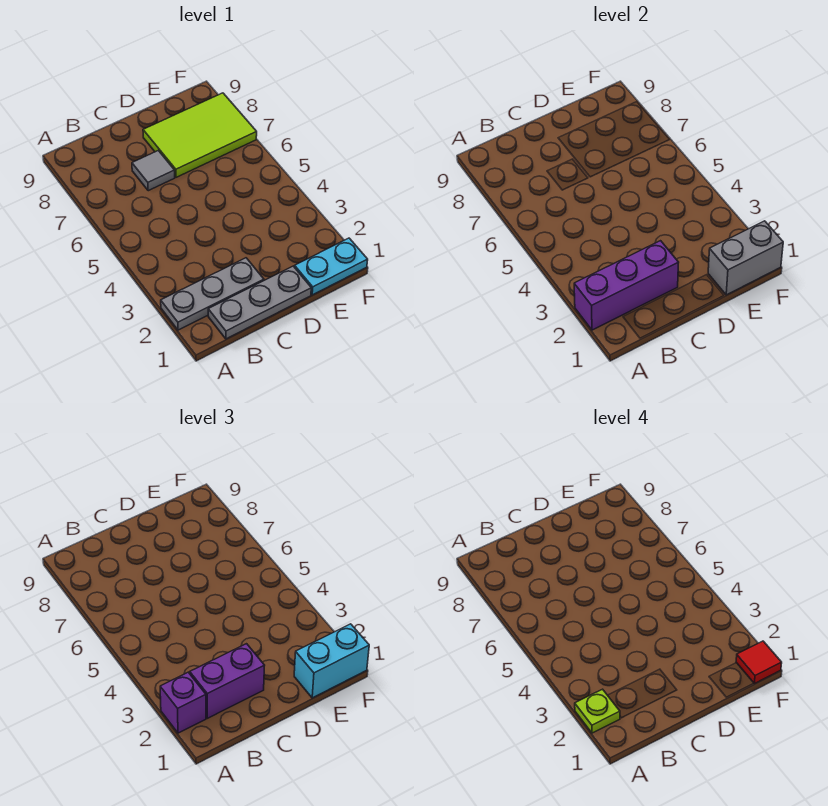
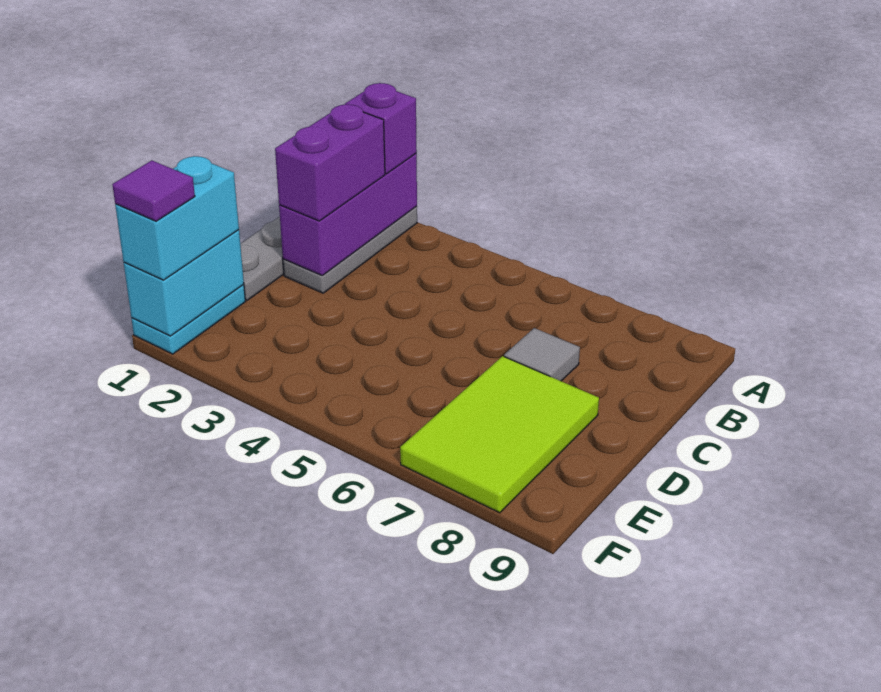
lime 1x1 plate [575,689,620,733] -> none
grey 1x2 brick [708,221,783,295] -> cyan 1x2 brick [124,230,244,336]
red 1x1 tile [736,641,782,684] -> purple 1x1 tile [112,160,195,221]

